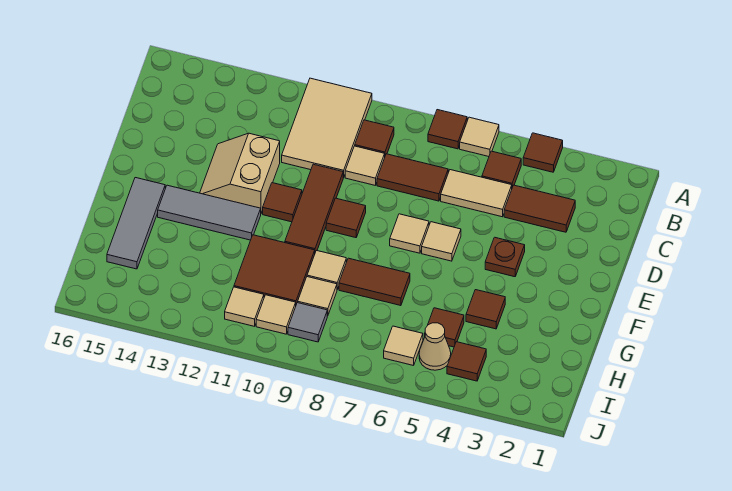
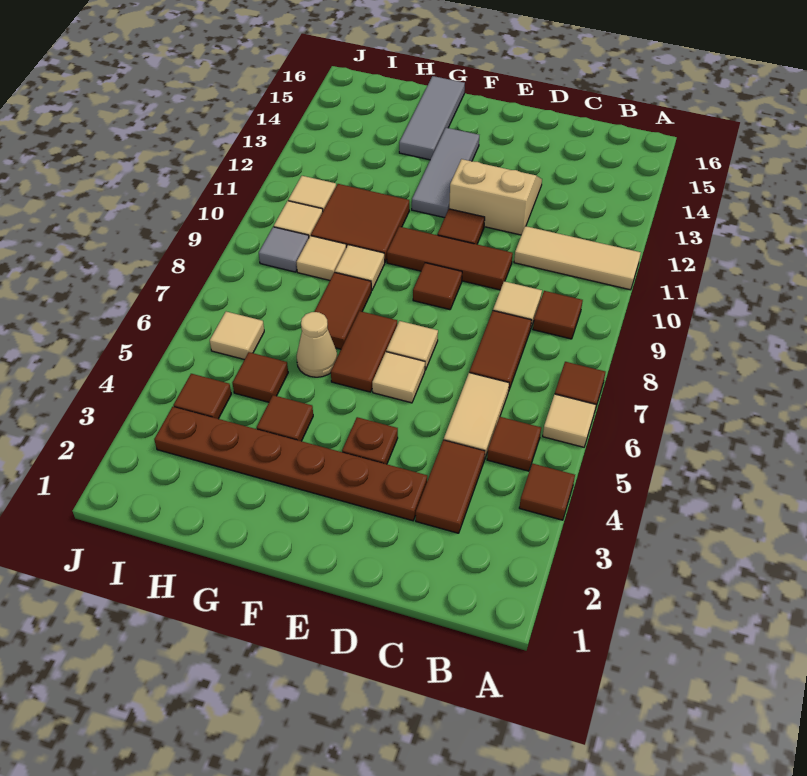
tan 2x3 tile [282,78,372,177] -> tan 1x3 tile [514,226,641,290]
none -> brown 1x6 plate [154,407,427,521]
none -> brown 1x2 tile [331,311,397,392]
grey 1x3 tile [107,178,165,269] -> grey 1x3 tile turned to [399,76,465,160]
tan 1x1 cone [419,323,451,370] -> tan 1x1 cone moved to [297,312,338,377]

